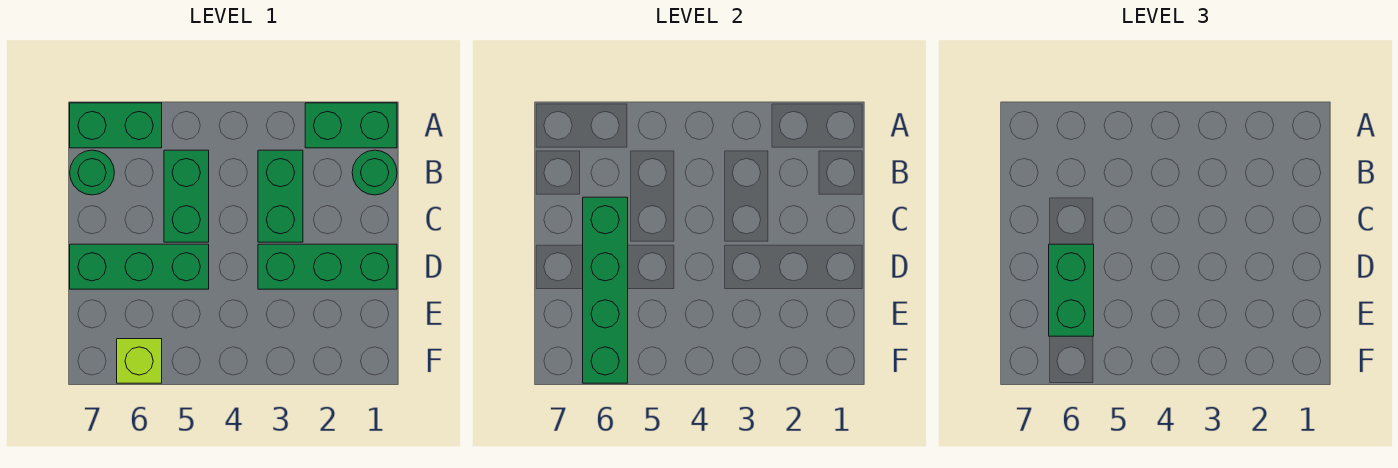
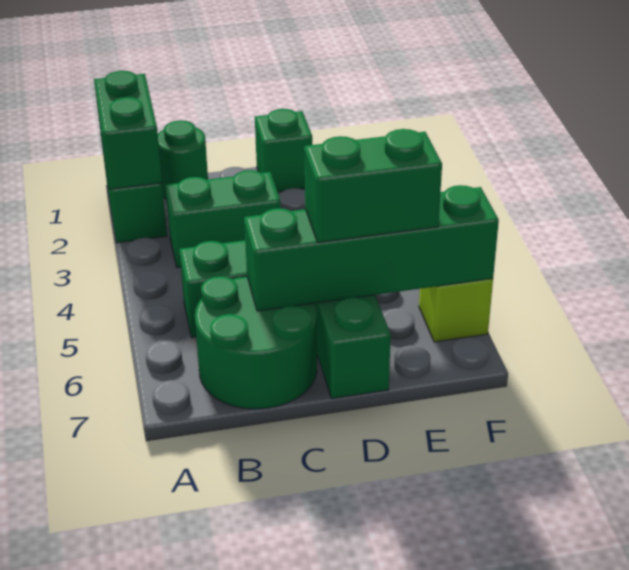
green 1x2 brick [70,103,162,148] -> green 1x2 brick moved to [94,71,162,189]
green 1x1 round brick [70,150,114,195] -> green 2x2 round brick [195,276,317,409]
green 1x3 brick [258,244,397,289] -> green 1x1 brick [255,109,312,192]

